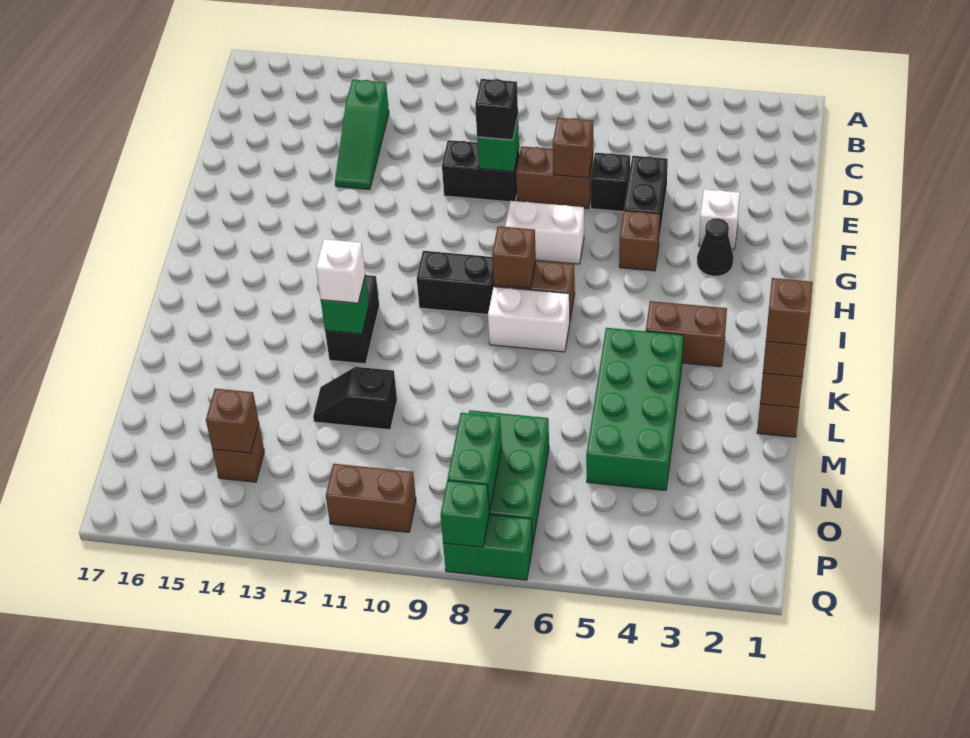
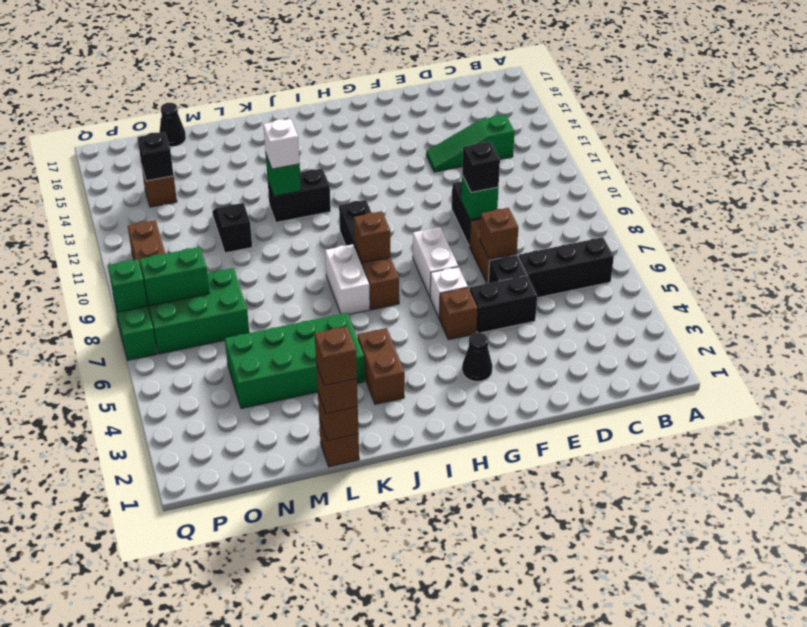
none -> black 1x3 brick [518,237,614,298]
white 1x1 brick [699,189,740,249] -> white 1x1 brick moved to [430,267,468,318]
none -> black 1x1 cone [159,103,186,147]
brown 1x1 brick [206,388,259,453] -> black 1x1 brick [137,132,174,181]

